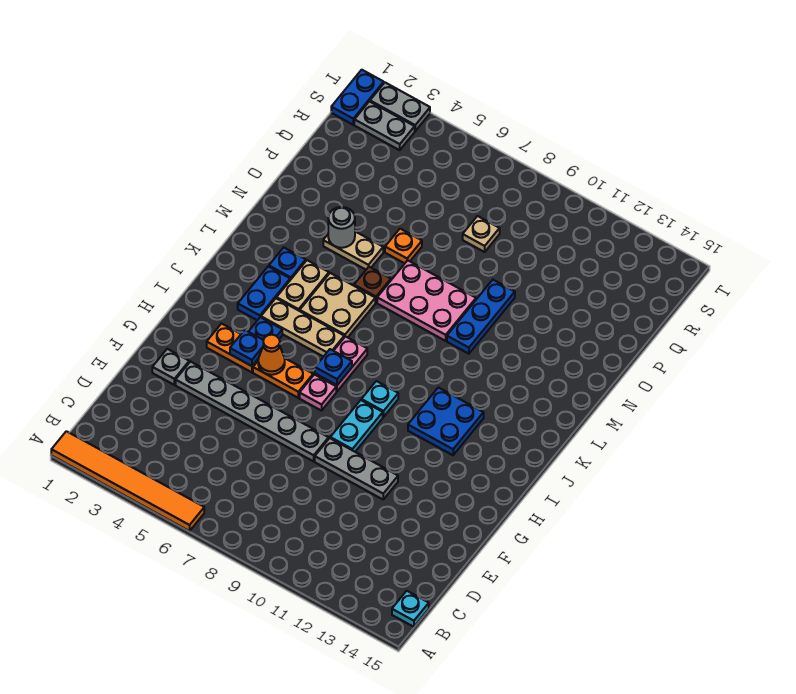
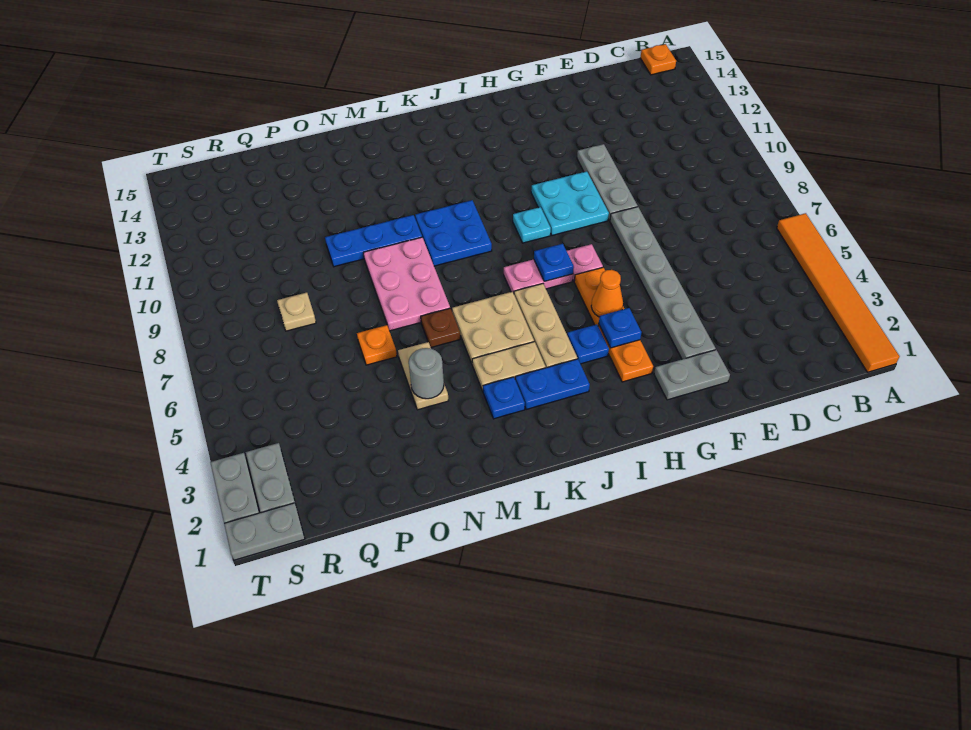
cyan 1x1 plate [392,591,429,627] -> orange 1x1 plate [640,44,676,75]
grey 1x1 plate [152,349,189,385] -> grey 1x2 plate [654,350,730,400]
cyan 1x2 plate [330,400,383,452] -> cyan 2x2 plate [531,171,609,235]
blue 2x2 plate [408,387,484,455] -> blue 2x2 plate moved to [415,200,492,266]
blue 1x2 plate [331,70,384,125] -> grey 1x2 plate [224,503,305,560]

